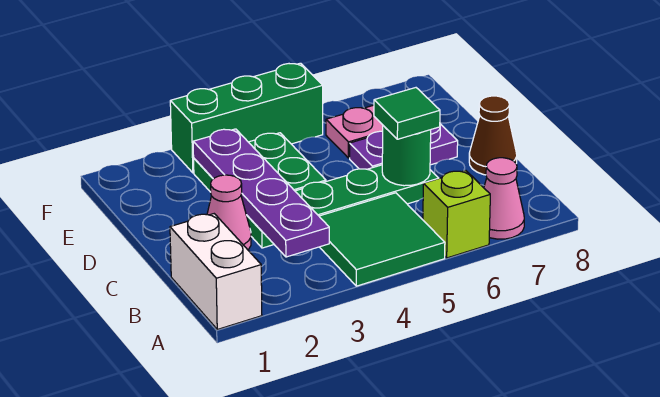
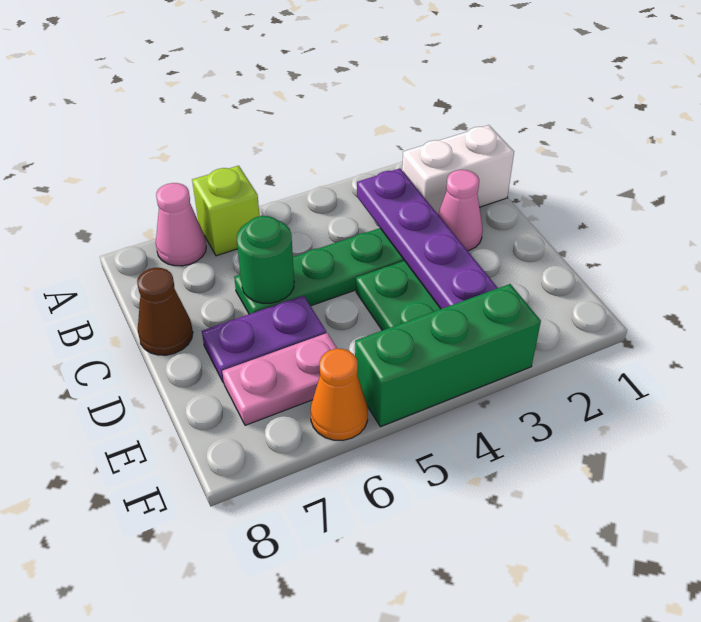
white 1x2 brick [170,214,262,329] -> white 1x2 brick turned to [402,125,514,214]
green 2x2 tile [319,193,445,286] -> none
green 1x1 tile [374,88,440,139] -> none
none -> orange 1x1 cone [311,349,368,440]

